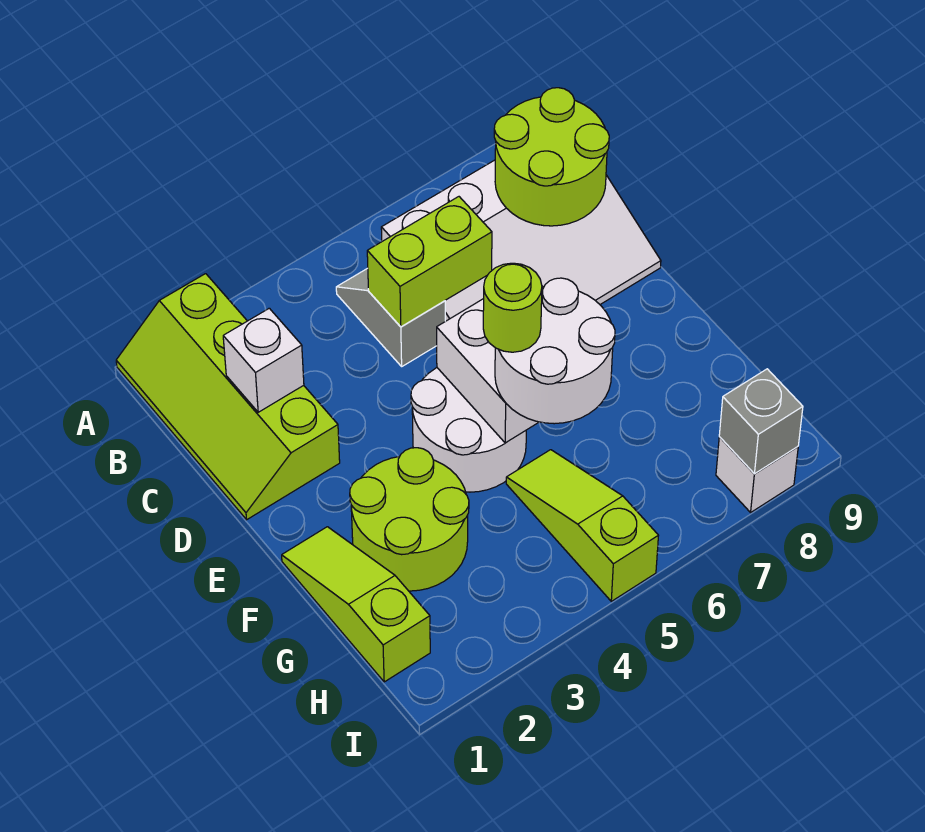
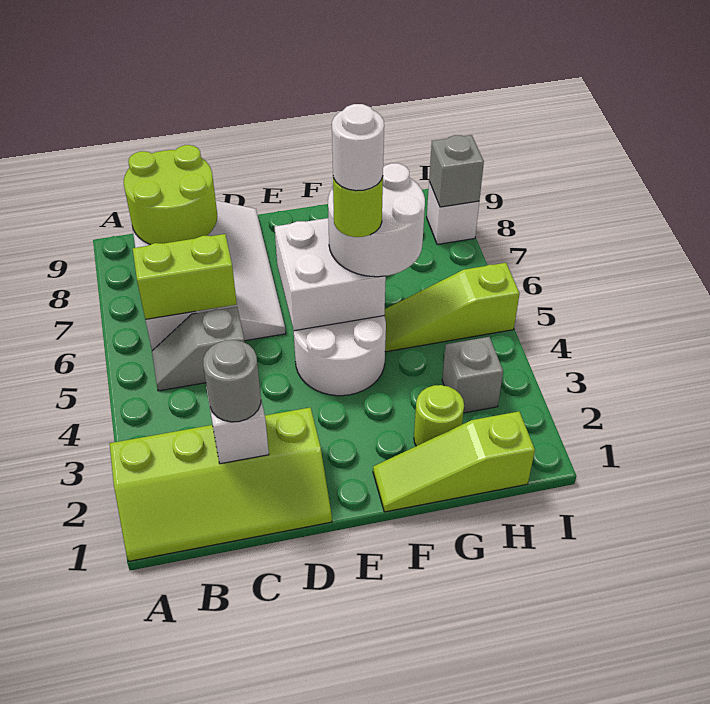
none -> grey 1x1 round brick [203,340,261,422]
lime 1x2 brick [367,197,492,327] -> lime 1x2 brick turned to [133,234,237,319]
lime 2x2 round brick [350,448,469,591] -> lime 1x1 round brick [414,385,464,446]
none -> white 1x1 round brick [332,104,384,191]
none -> grey 1x1 brick [442,337,503,413]

